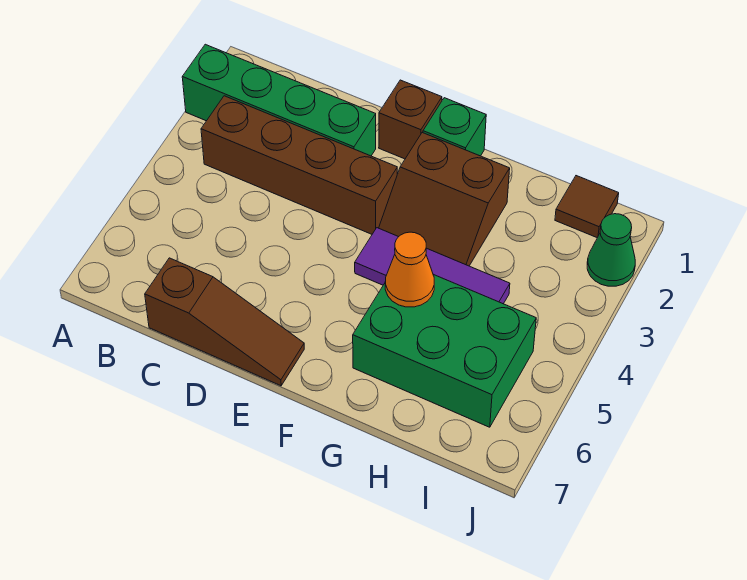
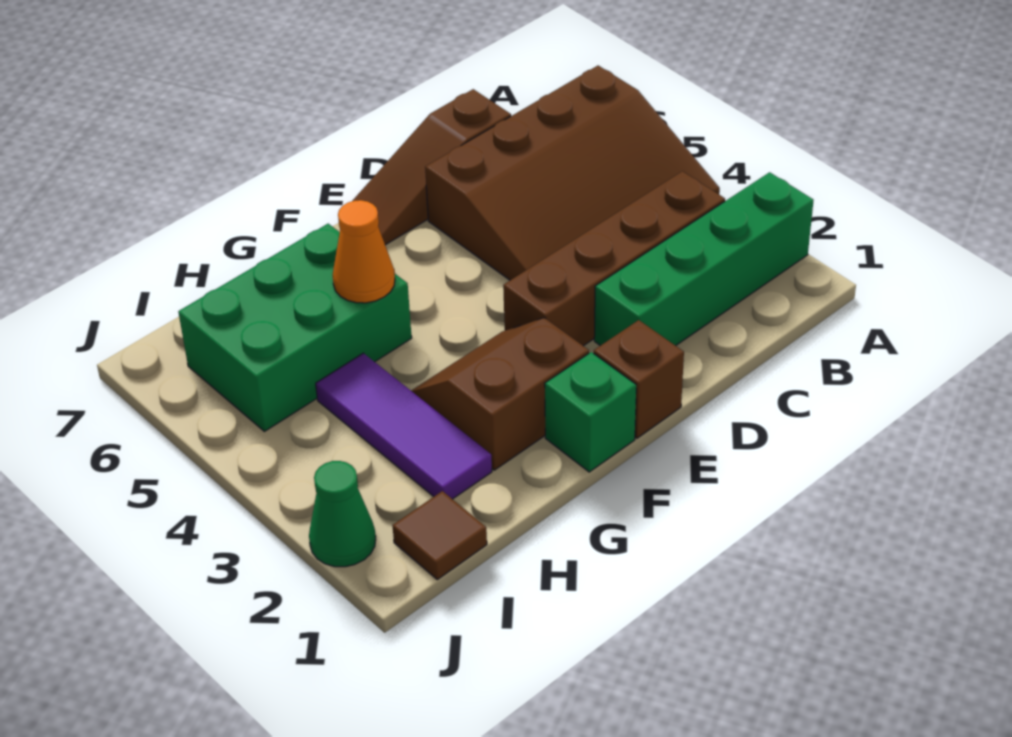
none -> brown 3x4 slope [425,66,720,280]
purple 1x3 tile [355,228,510,304] -> purple 1x3 tile turned to [316,353,492,499]

